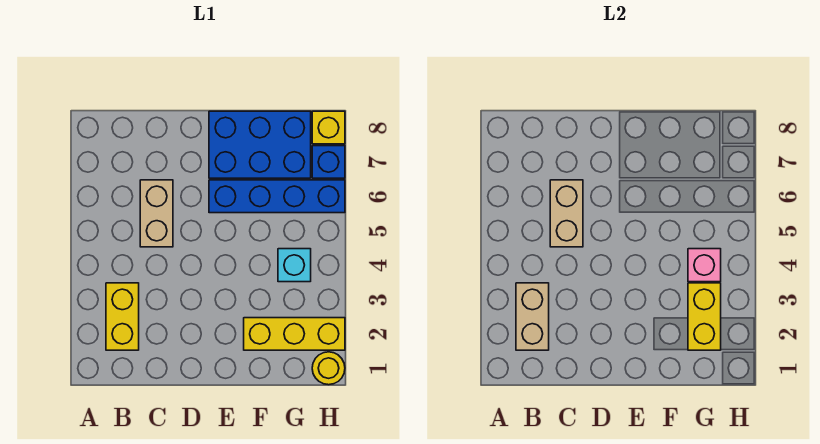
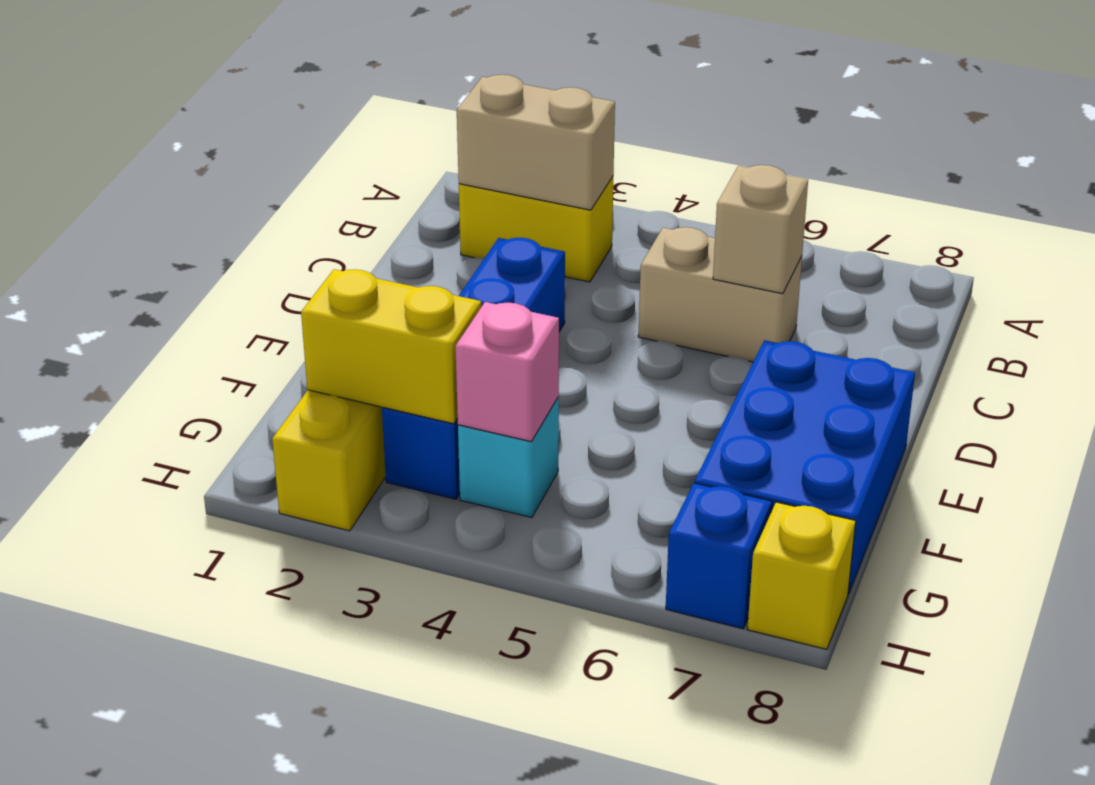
tan 1x2 brick [550,180,583,247] -> tan 1x1 brick [713,165,808,294]
blue 1x4 brick [209,180,345,213] -> blue 1x4 brick moved to [382,238,565,499]
yellow 1x1 round brick [312,352,345,385] -> none

